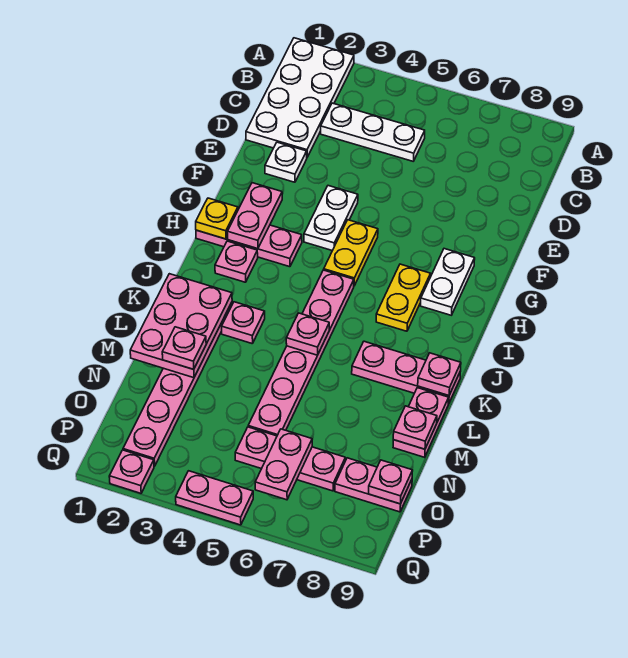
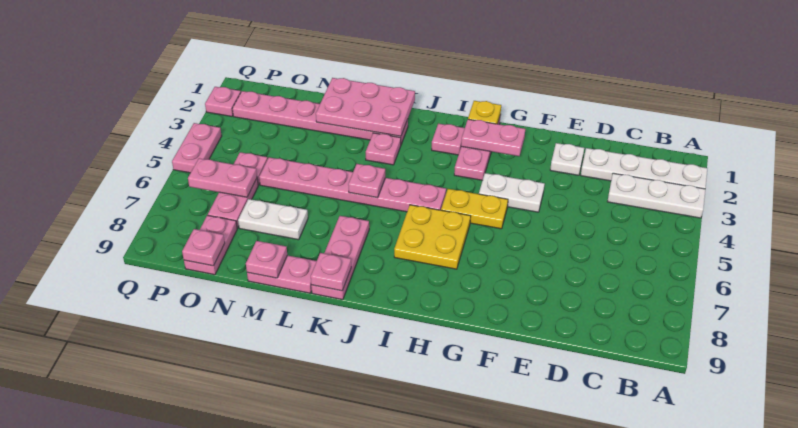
white 2x4 plate [246,38,354,157] -> white 1x4 plate [581,148,707,189]
white 1x3 plate [321,103,425,161] -> white 1x3 plate turned to [607,173,705,218]
white 1x2 plate [421,249,475,315] -> white 1x2 plate moved to [238,199,308,240]
yellow 1x2 plate [376,264,431,331] -> yellow 2x2 plate [394,205,471,269]
pink 1x1 plate [162,327,206,369] -> none

